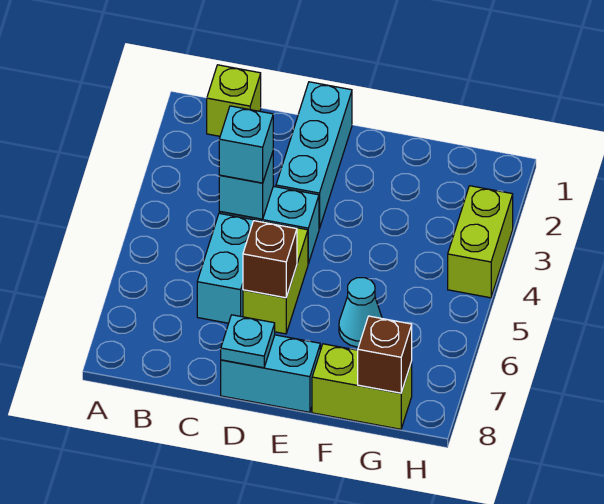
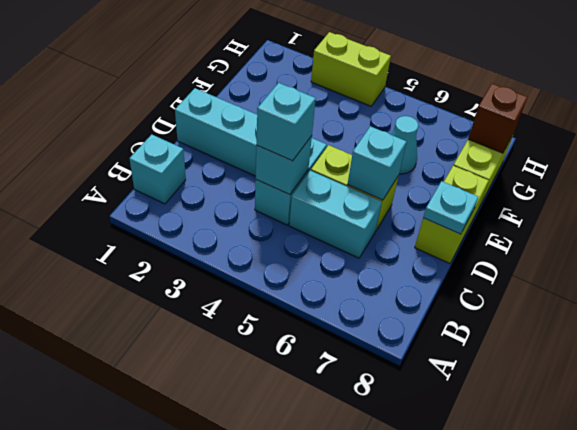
lime 1x1 brick [207,65,261,136] -> cyan 1x1 brick [129,134,186,204]
brown 1x1 brick [243,221,297,298] -> cyan 1x1 brick [348,126,407,200]
cyan 1x2 brick [221,335,320,412] -> lime 1x2 brick [415,166,489,263]

